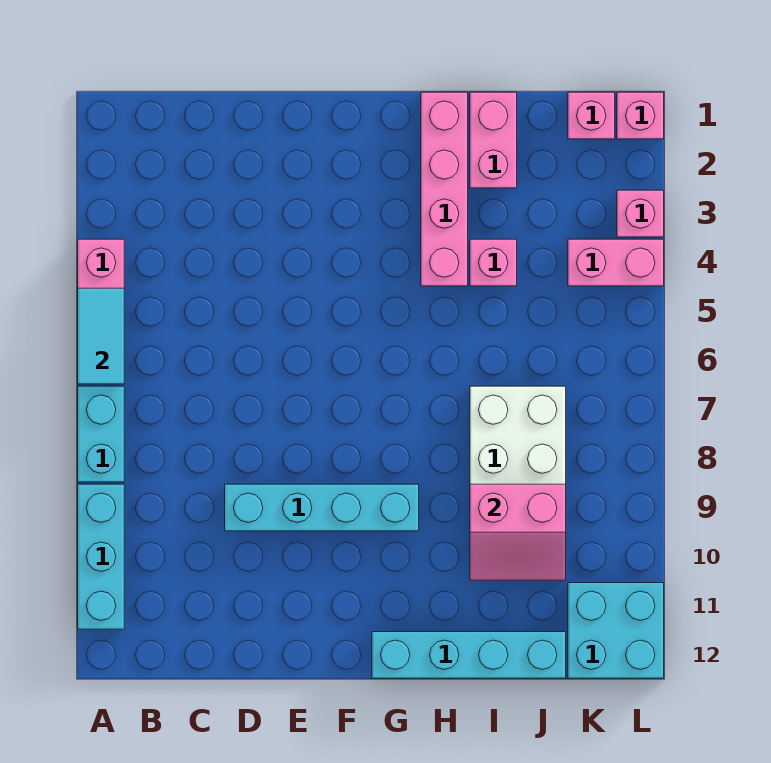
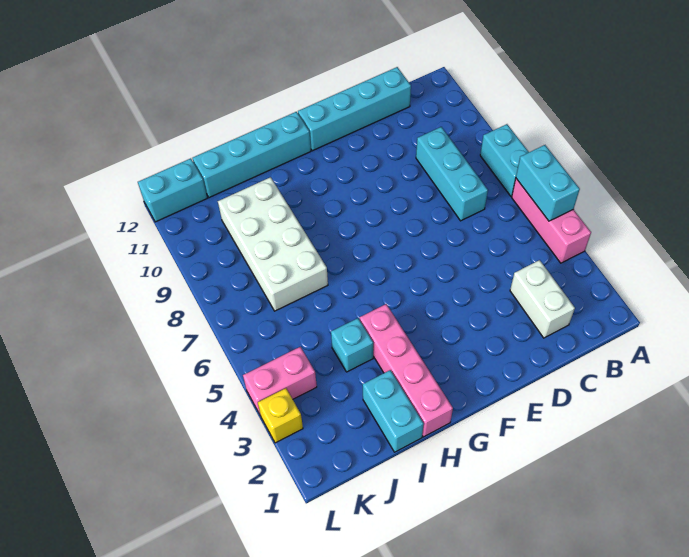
cyan 1x2 tile [78,288,124,384] -> cyan 1x2 brick [516,145,580,221]
cyan 1x3 brick [78,484,124,629] -> cyan 1x3 brick moved to [416,127,488,221]
none -> white 1x2 brick [510,260,575,338]
cyan 1x4 brick [225,484,419,531] -> cyan 1x4 brick moved to [298,67,411,151]
pink 1x2 brick [470,92,517,188] -> cyan 1x2 brick [363,370,424,452]
pink 1x1 brick [470,239,517,286] -> cyan 1x1 brick [331,318,373,372]
pink 2x2 slope [470,484,566,580] -> none
pink 1x1 brick [568,92,615,139] -> none
cyan 2x2 brick [568,583,664,678] -> cyan 1x2 brick [138,158,207,222]
pink 1x1 brick [617,92,664,139] -> none
pink 1x1 brick [617,190,664,237] -> yellow 1x1 brick [258,388,303,443]

